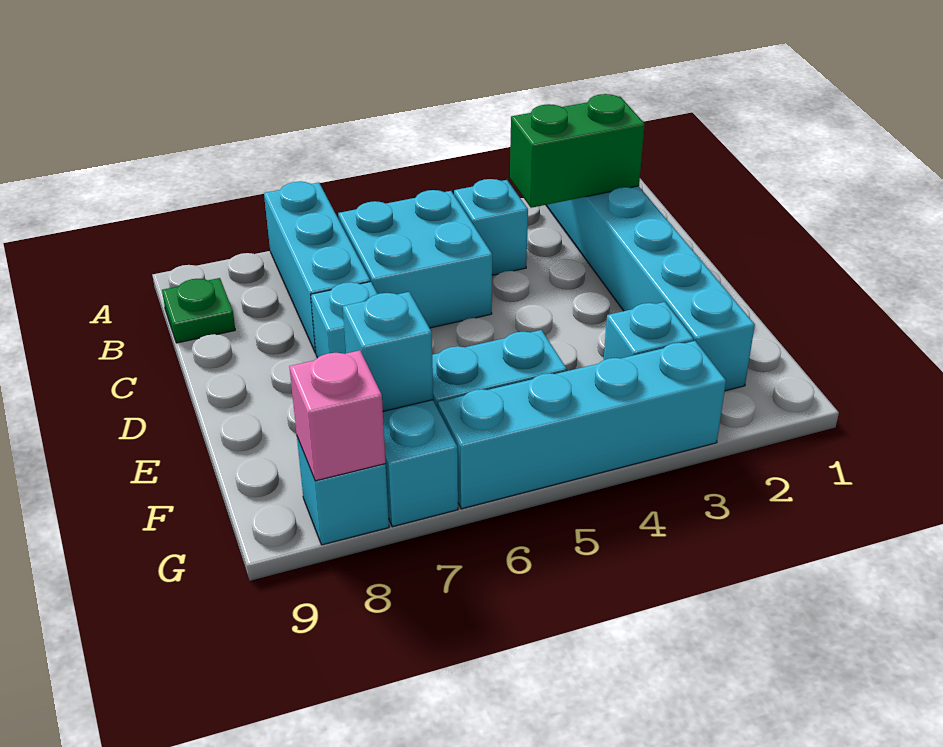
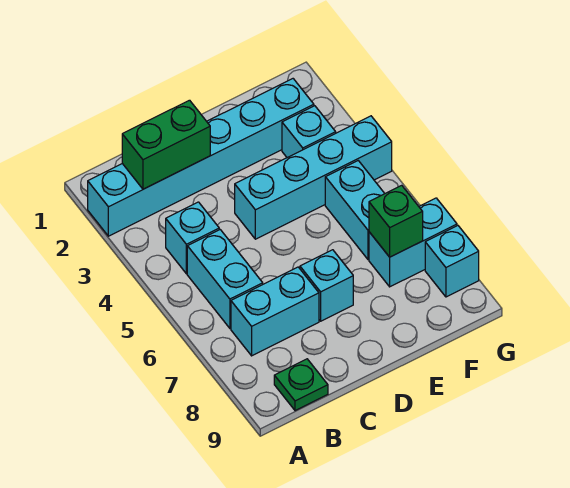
cyan 1x3 brick [264,182,370,353] -> cyan 1x2 brick [231,267,319,356]
green 1x2 brick [510,94,645,208] -> green 1x2 brick turned to [122,100,210,189]
cyan 2x2 brick [338,190,492,328] -> cyan 1x2 brick [187,230,263,328]
cyan 1x1 brick [343,292,433,411] -> green 1x1 brick [369,185,423,257]
cyan 1x4 brick [438,341,726,509] -> cyan 1x4 brick turned to [235,116,392,239]
pink 1x1 brick [289,350,386,481] -> none

